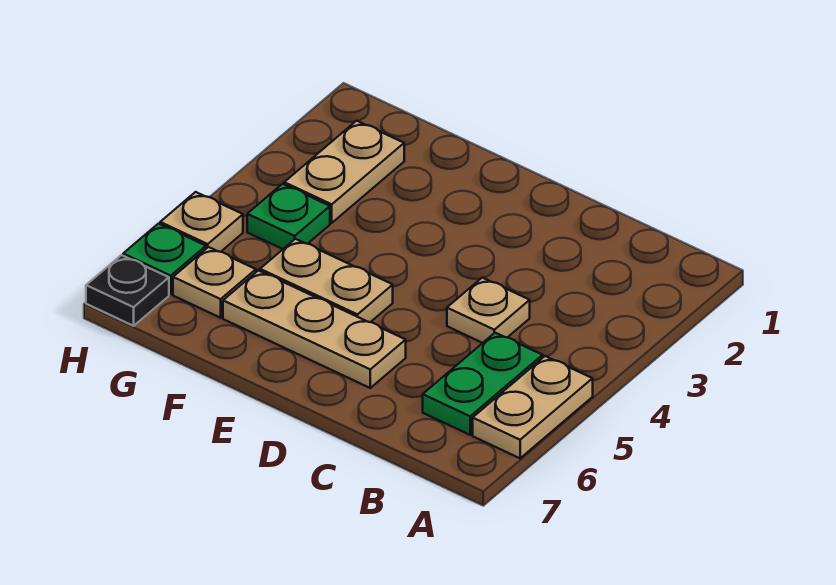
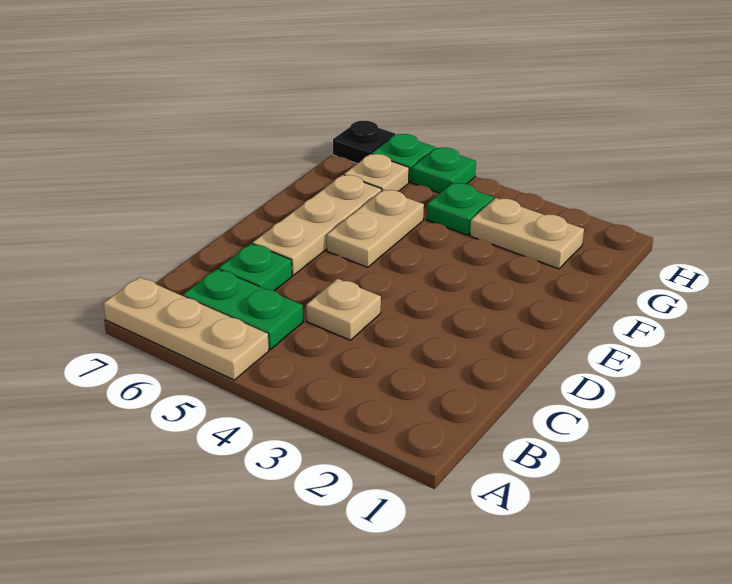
tan 1x2 plate [473,356,593,458] -> tan 1x3 plate [103,277,269,380]
none -> green 1x1 plate [219,244,292,291]
tan 1x1 plate [160,192,243,252] -> green 1x1 plate [412,148,476,193]

